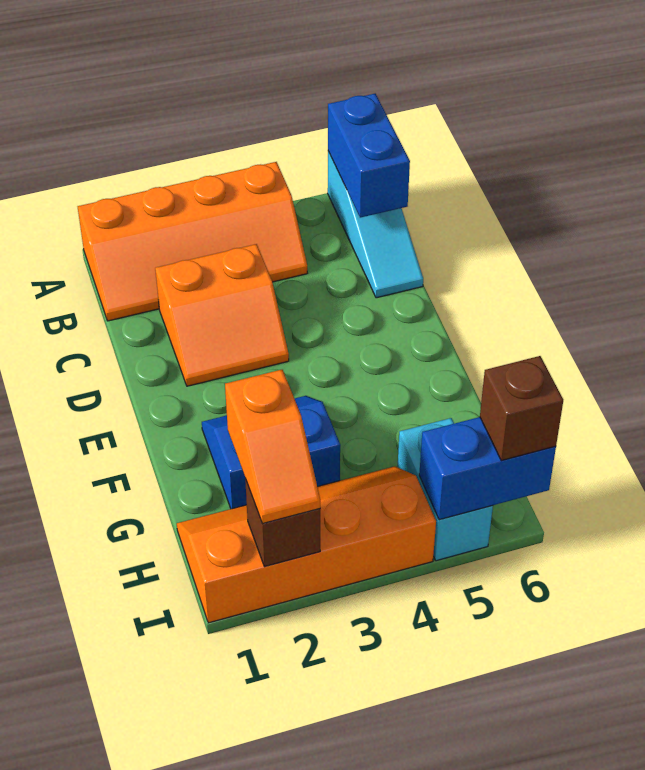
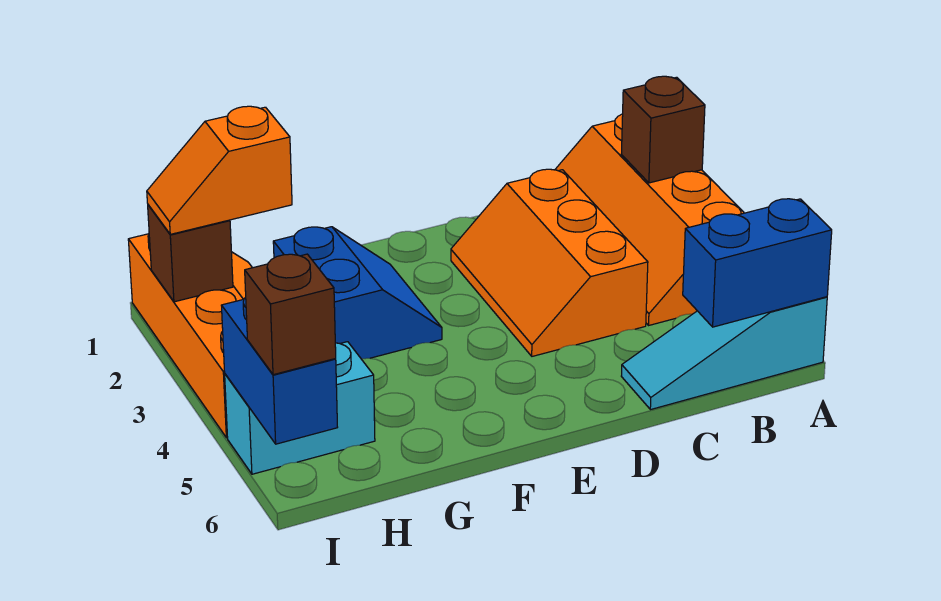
none -> brown 1x1 brick [621,76,705,183]
orange 2x2 slope [155,244,289,386] -> orange 2x3 slope [451,169,648,356]

